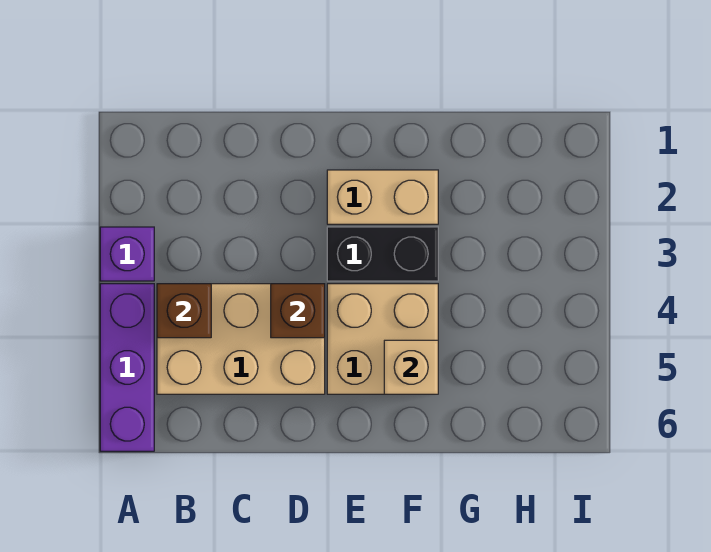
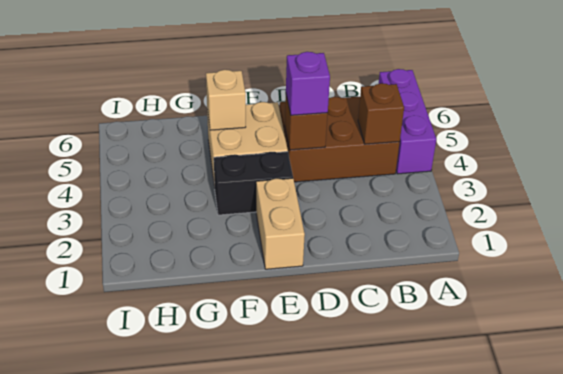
purple 1x1 brick [100,227,154,281] -> purple 1x1 brick moved to [286,52,330,115]
tan 2x3 brick [157,284,325,394] -> brown 2x3 brick [280,97,400,182]
tan 1x2 brick [327,170,438,224] -> tan 1x2 brick turned to [256,178,305,269]

